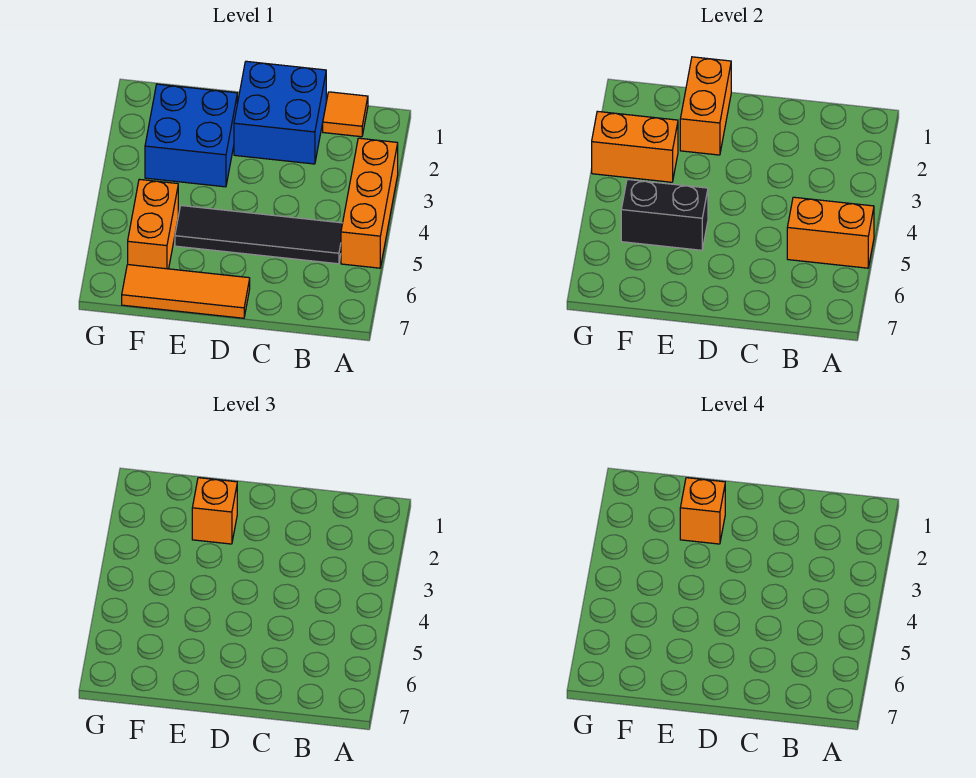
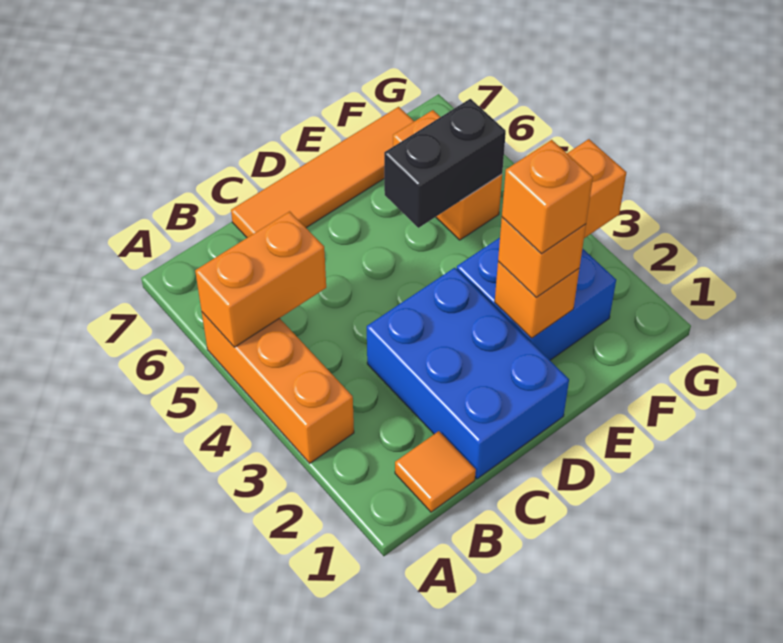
black 1x4 tile [175,206,343,264] -> none
blue 2x2 brick [234,61,326,164] -> blue 2x3 brick [367,268,569,479]
orange 1x3 tile [122,265,250,318] -> orange 1x4 tile [231,107,414,238]
orange 1x2 brick [680,57,731,155] -> orange 1x1 brick [495,261,579,338]

